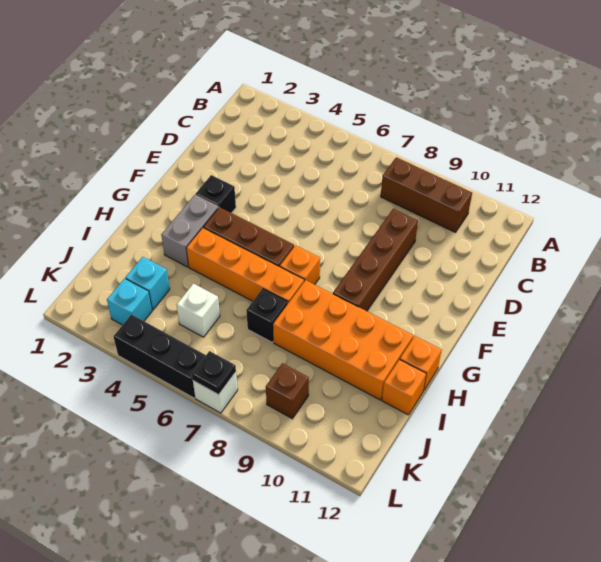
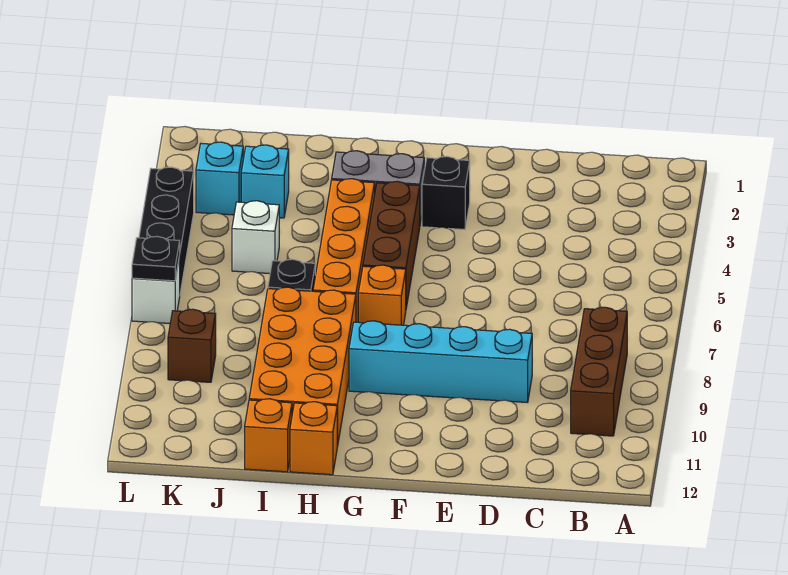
brown 1x4 brick [333,209,418,311] -> cyan 1x4 brick [349,321,532,403]

